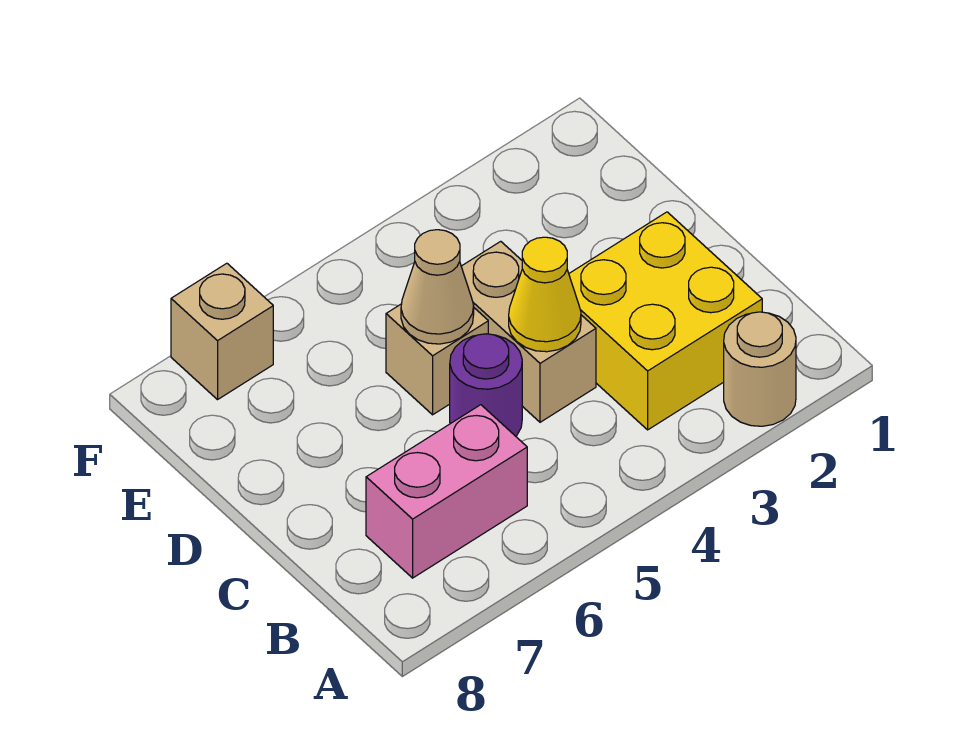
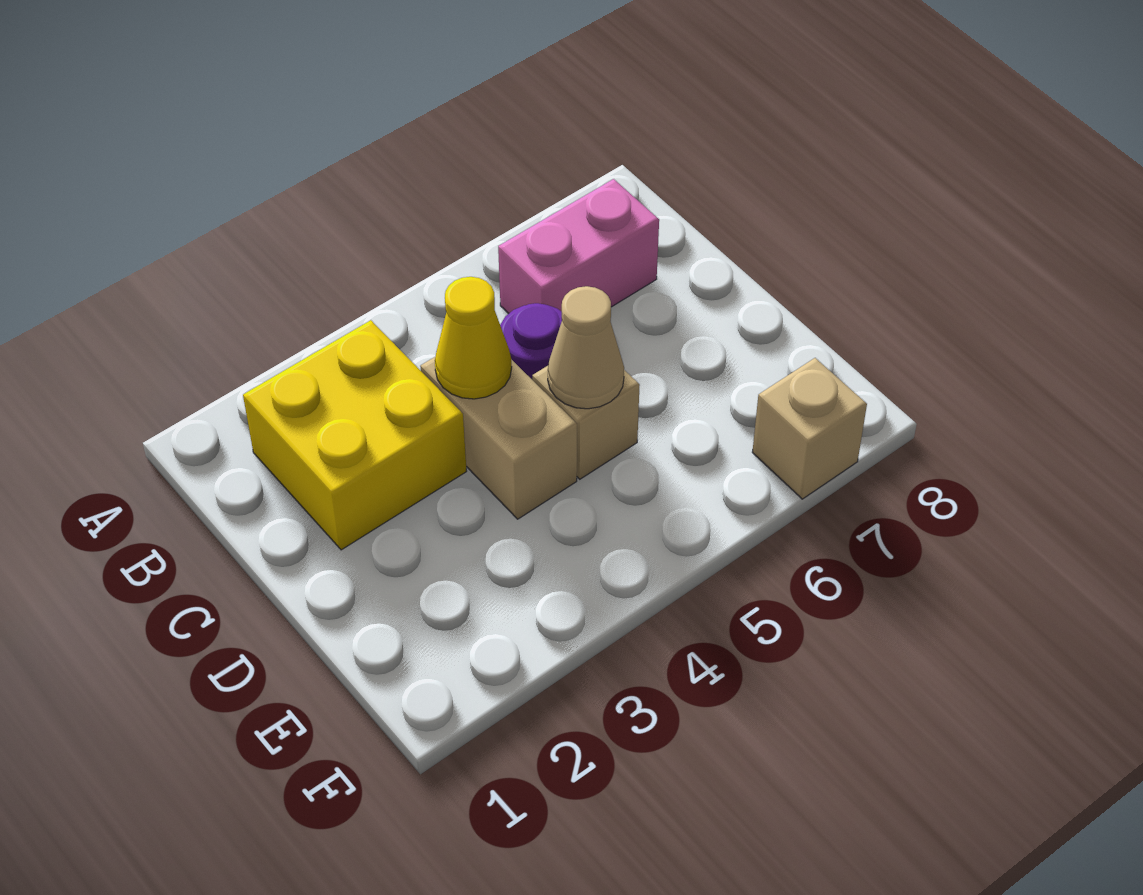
tan 1x1 round brick [724,312,796,426] -> none

